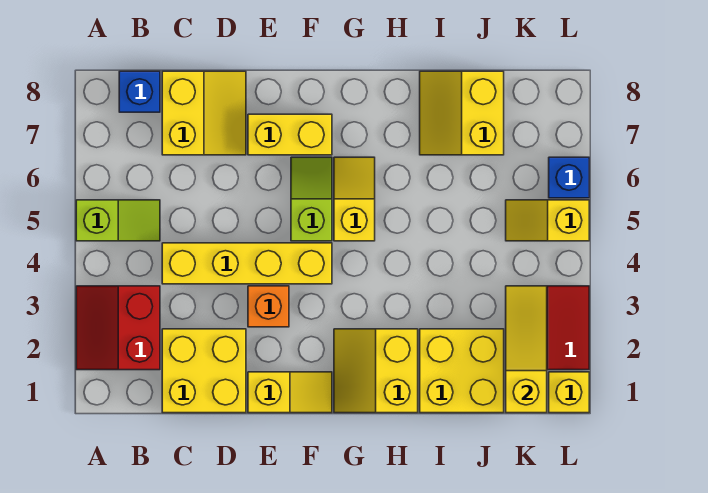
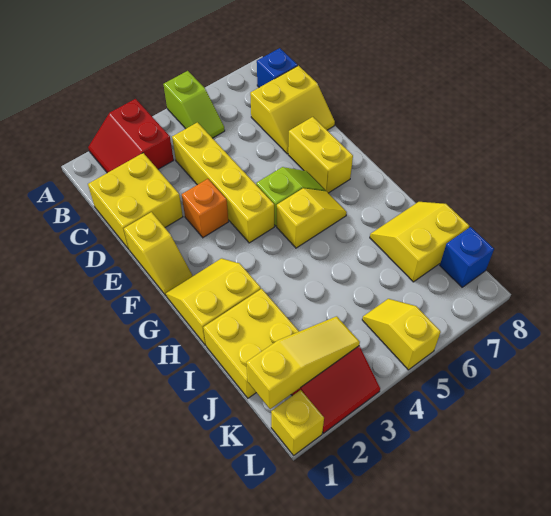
red 2x2 slope [76,286,160,370] -> red 2x2 slope turned to [88,99,174,173]
blue 1x1 brick [549,157,589,198] -> blue 1x1 brick moved to [440,227,494,287]

